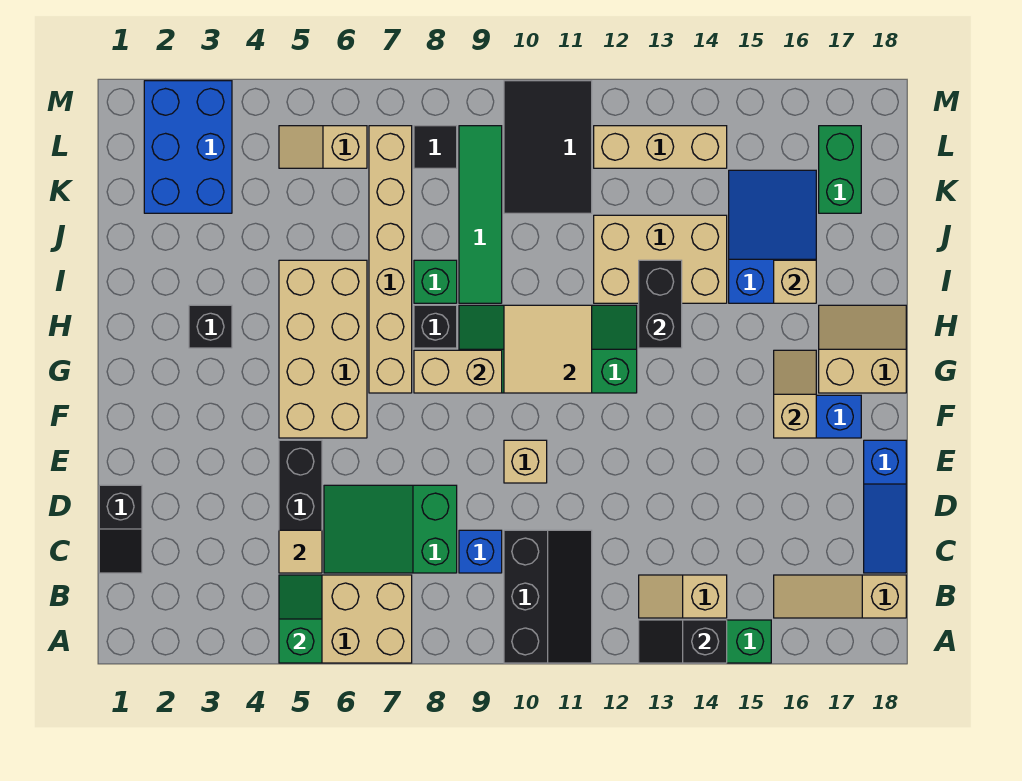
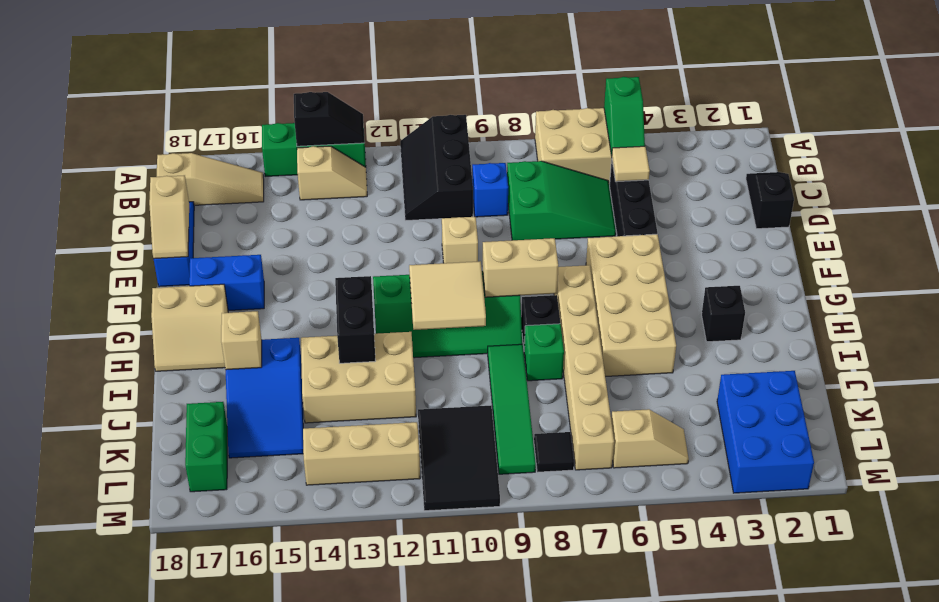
tan 1x2 slope [774,350,816,438] -> tan 1x2 slope moved to [149,175,189,259]

